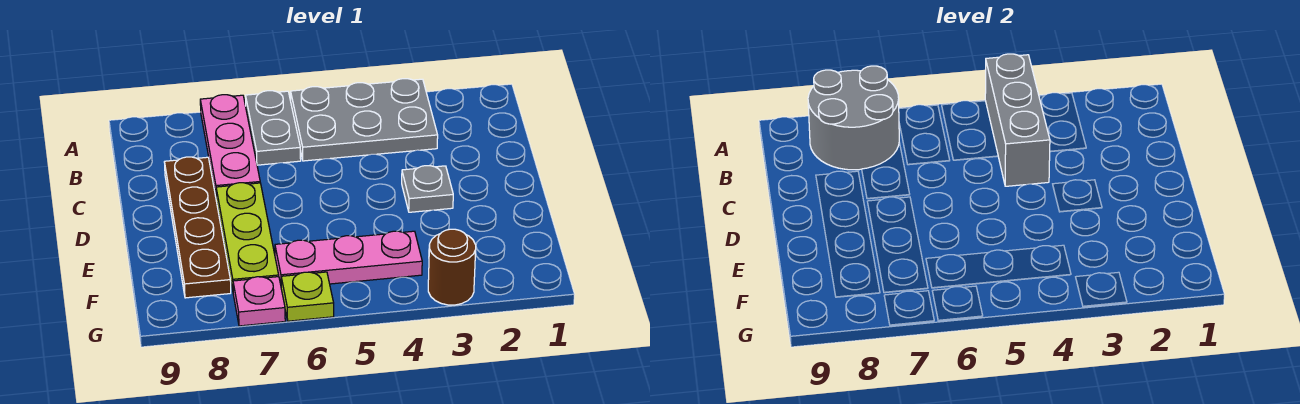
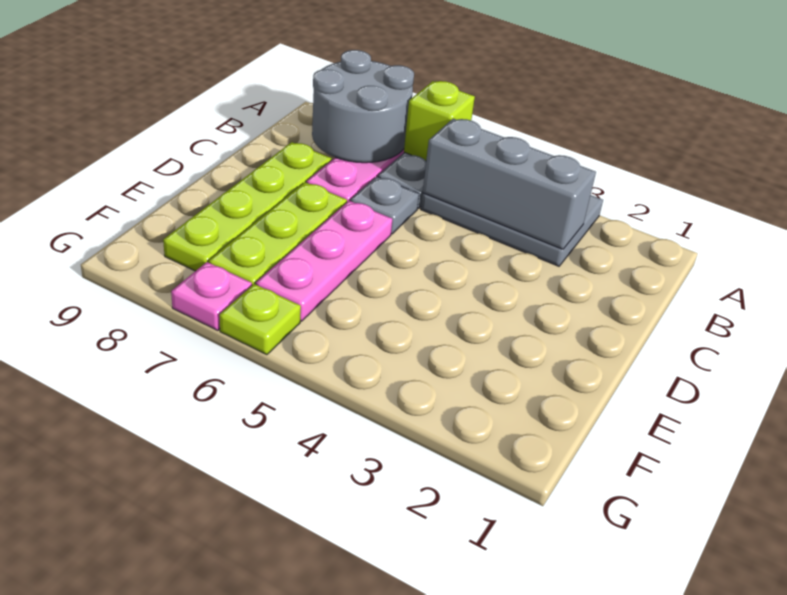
grey 1x3 brick [985,54,1050,186] -> grey 1x3 brick turned to [423,119,596,249]
none -> lime 1x1 brick [404,81,475,161]
brown 1x4 plate [164,157,231,298] -> lime 1x4 plate [163,142,332,271]
grey 1x1 plate [402,166,453,212] -> grey 1x1 plate moved to [350,177,419,234]
pink 1x3 plate [275,231,422,284] -> pink 1x3 plate turned to [256,201,392,321]
brown 1x1 round brick [428,229,476,305] -> none

